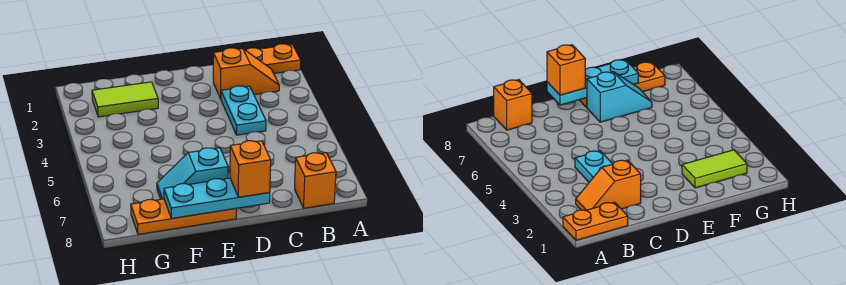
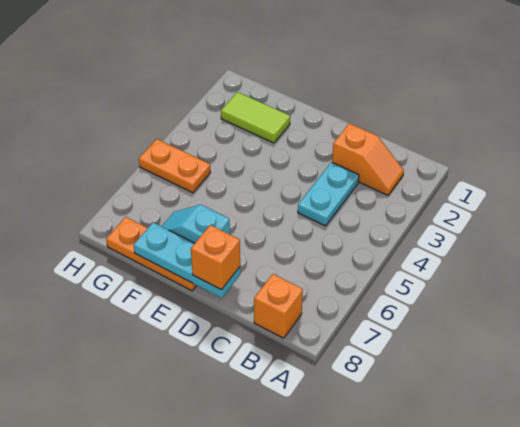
orange 1x2 plate [246,44,301,73] -> orange 1x2 plate moved to [139,139,210,193]

